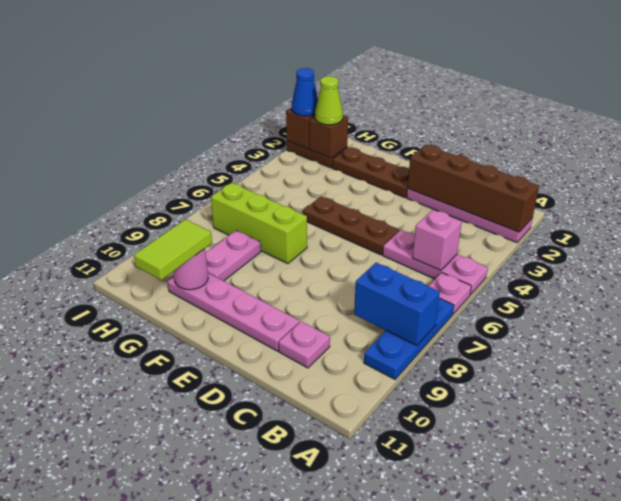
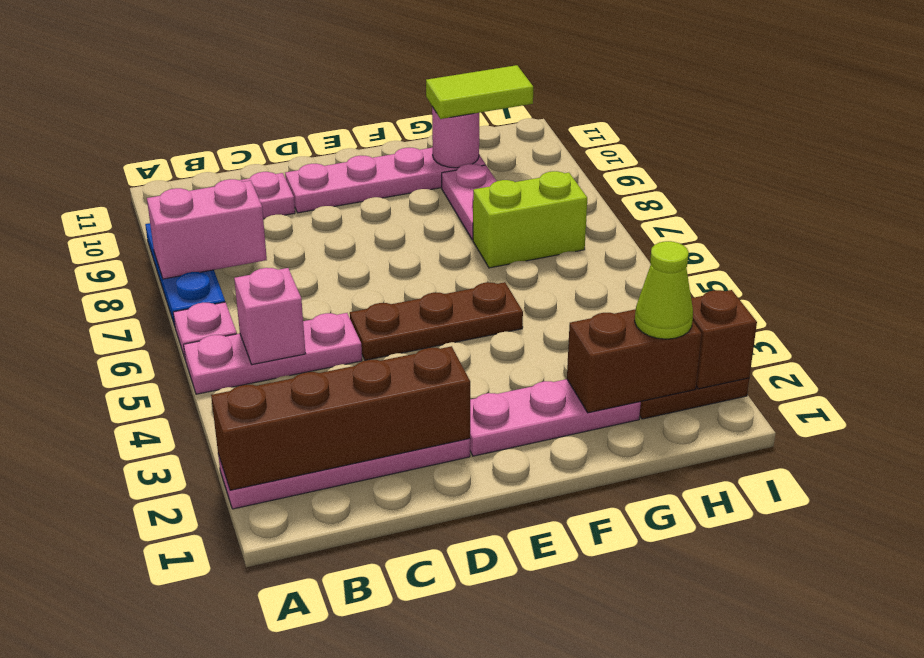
blue 1x2 brick [354,263,440,346] -> pink 1x2 brick [147,179,267,279]
brown 1x3 plate [332,148,409,198] -> pink 1x3 plate [470,379,641,456]
lime 1x3 brick [211,183,307,264] -> lime 1x2 brick [473,171,587,268]
lime 1x2 tile [134,219,212,280] -> lime 1x2 tile turned to [426,65,533,119]
brown 1x1 brick [309,115,348,158] -> brown 1x2 brick [567,309,702,413]
blue 1x1 cone [292,68,318,116] -> none

